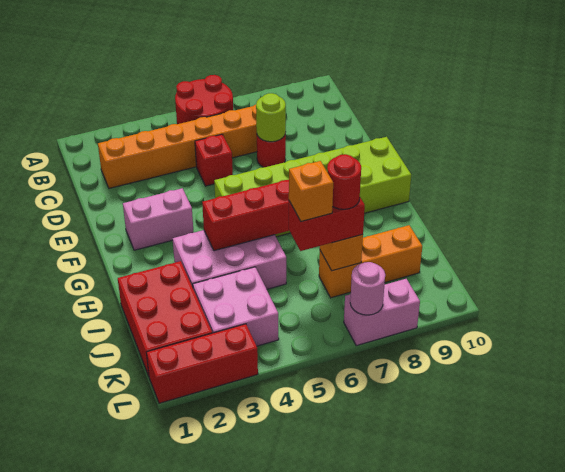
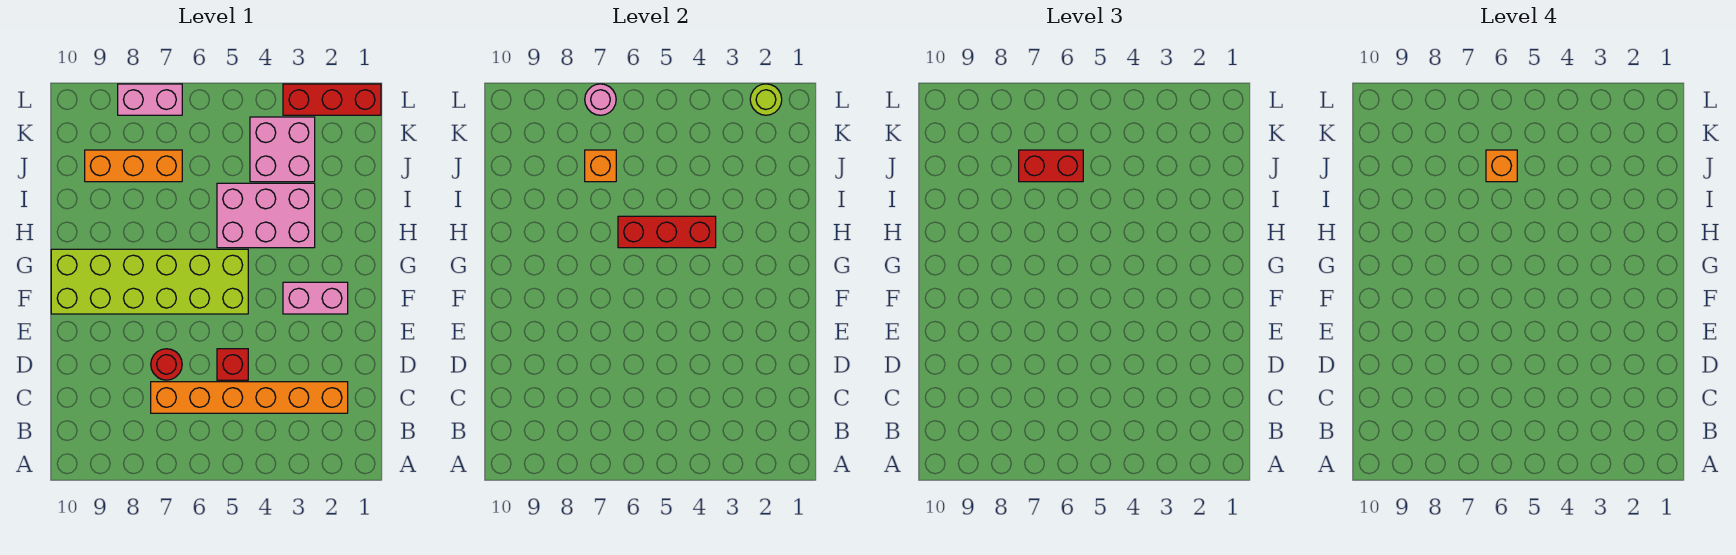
red 2x2 round brick [175,75,233,124] -> none
lime 1x1 round brick [256,93,286,142] -> lime 1x1 round brick moved to [750,84,782,115]
red 2x3 brick [118,261,212,376] -> none
red 1x1 round brick [327,154,361,209] -> none

